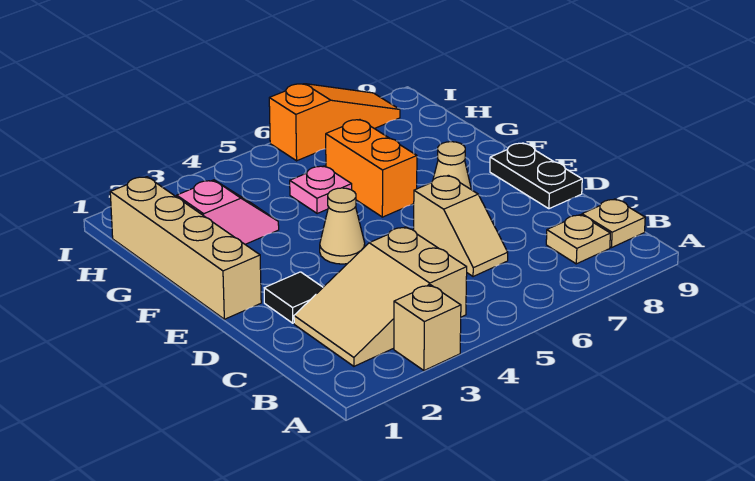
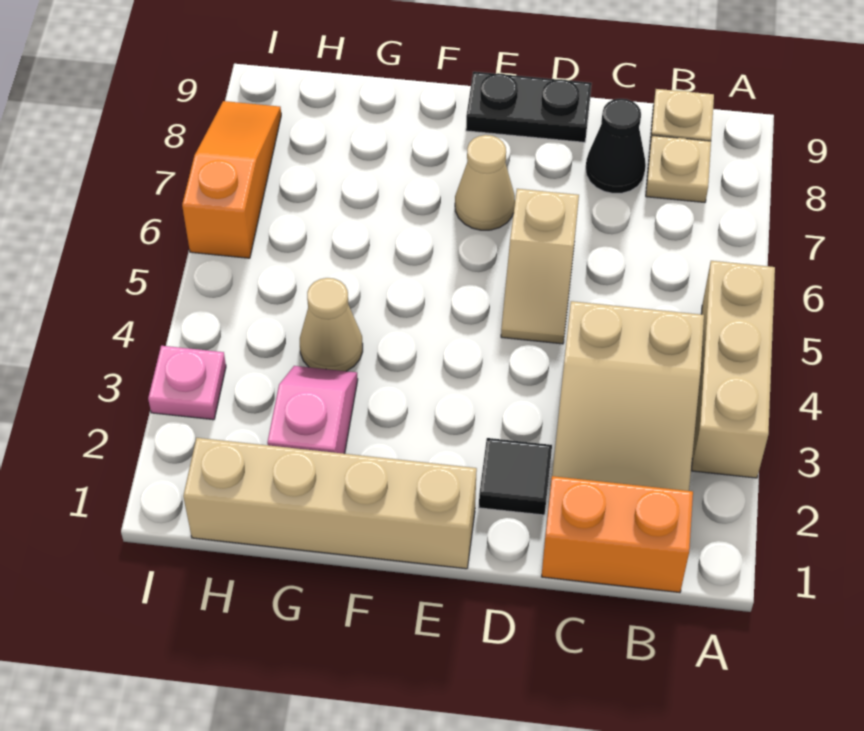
tan 1x1 brick [394,285,461,371] -> tan 1x3 brick [692,261,775,478]
tan 1x2 slope [414,175,508,277] -> tan 1x2 slope turned to [501,189,579,344]
none -> black 1x1 cone [586,99,646,193]
tan 1x1 cone [320,188,365,264] -> tan 1x1 cone moved to [300,278,363,371]
orange 1x2 brick [326,120,417,217] -> orange 1x2 brick moved to [542,476,693,593]
pink 1x1 plate [290,166,352,214] -> pink 1x1 plate moved to [148,346,226,420]

